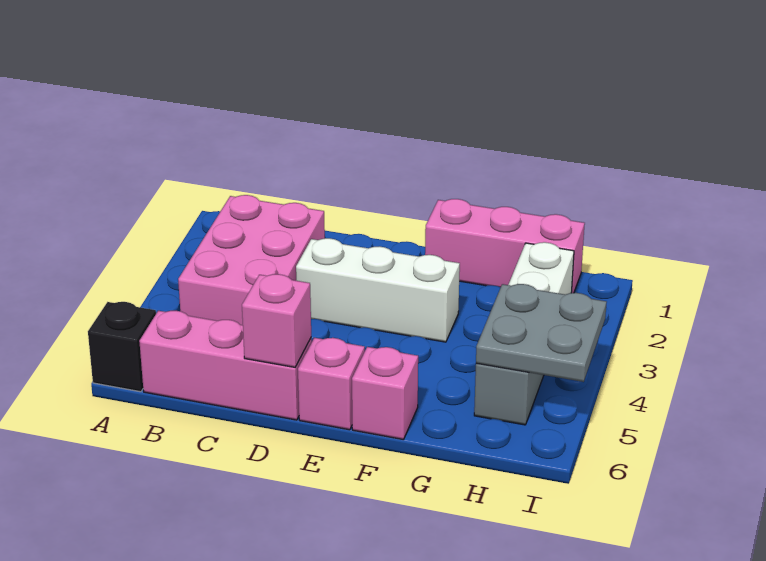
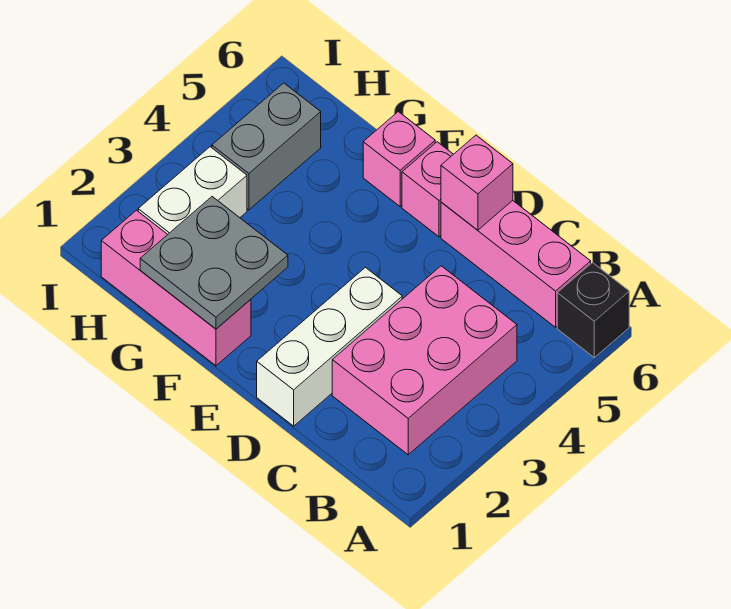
white 1x3 brick [296,238,460,342] -> white 1x3 brick turned to [257,268,402,426]
grey 2x2 plate [476,284,607,382] -> grey 2x2 plate moved to [140,197,288,329]

